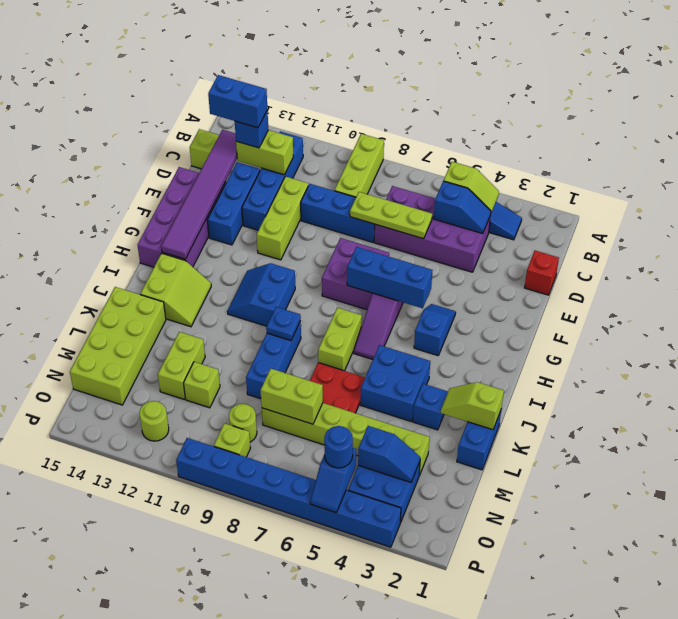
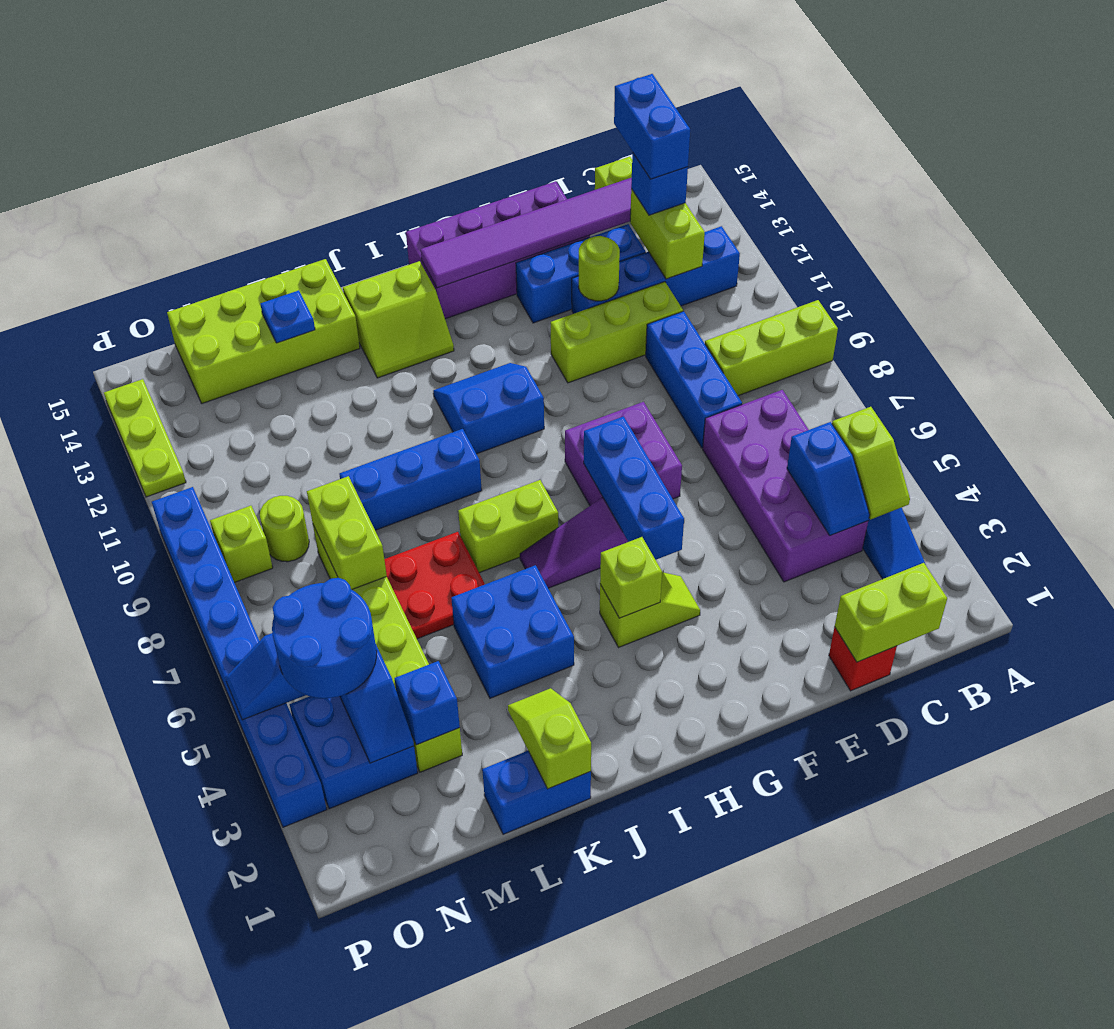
lime 1x3 plate [350,192,432,239] -> lime 1x3 plate moved to [104,379,186,497]
blue 1x2 slope [414,304,456,356] -> lime 1x2 slope [600,572,700,648]
blue 1x1 plate [266,307,301,341] -> blue 1x1 plate moved to [261,290,315,343]
blue 1x1 brick [413,384,448,430] -> blue 1x1 brick moved to [394,661,460,745]
lime 1x2 brick [158,332,205,399] -> lime 1x2 brick moved to [835,563,947,662]
lime 1x1 brick [184,362,220,408] -> lime 1x1 brick moved to [600,537,662,618]
blue 1x1 round brick [324,426,353,468] -> blue 2x2 round brick [272,578,377,698]
lime 1x1 round brick [139,401,169,441] -> lime 1x1 round brick moved to [579,236,620,301]

